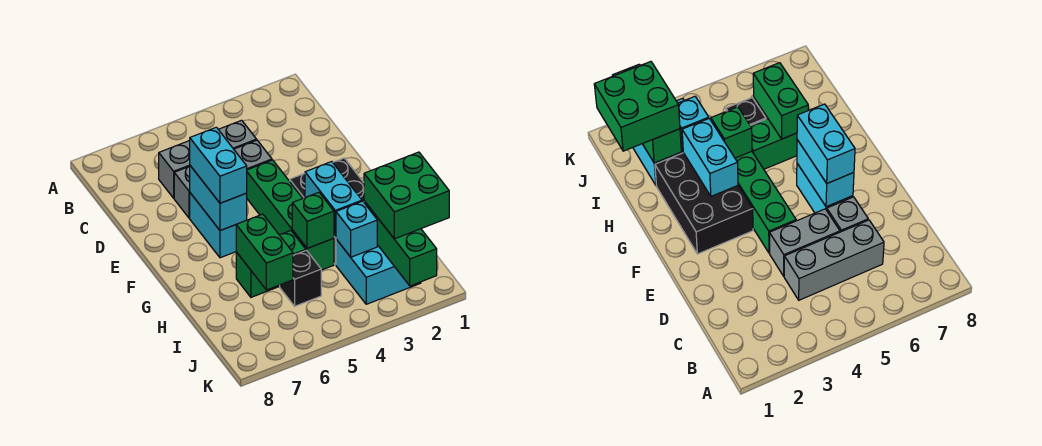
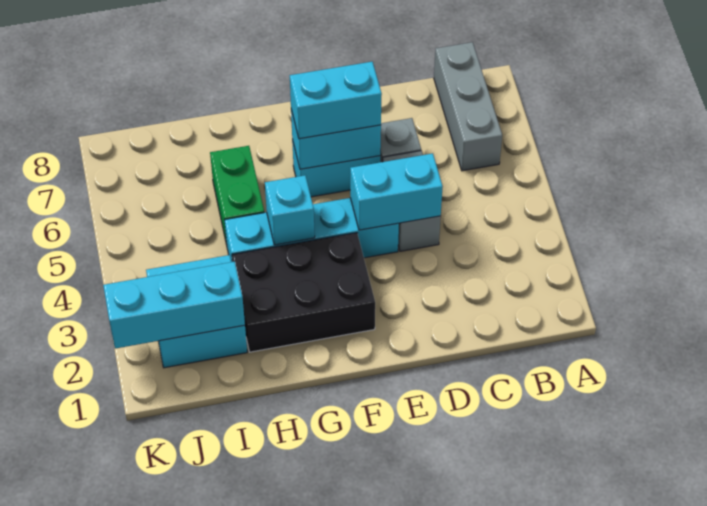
grey 1x3 brick [159,120,257,198] -> grey 1x3 brick moved to [434,42,502,171]
green 1x4 brick [247,160,334,270] -> cyan 1x4 brick [225,198,399,262]
cyan 1x2 brick [305,162,362,237] -> cyan 1x2 brick moved to [350,153,443,230]
green 1x1 brick [292,192,334,248] -> none
green 1x2 brick [236,214,293,290] -> none
green 2x2 brick [364,152,449,239] -> none
green 1x3 brick [364,201,437,286] -> cyan 1x3 brick [103,262,245,349]
cyan 1x1 brick [336,201,377,257] -> cyan 1x1 brick moved to [265,175,315,245]
black 1x1 brick [280,250,321,306] -> none

